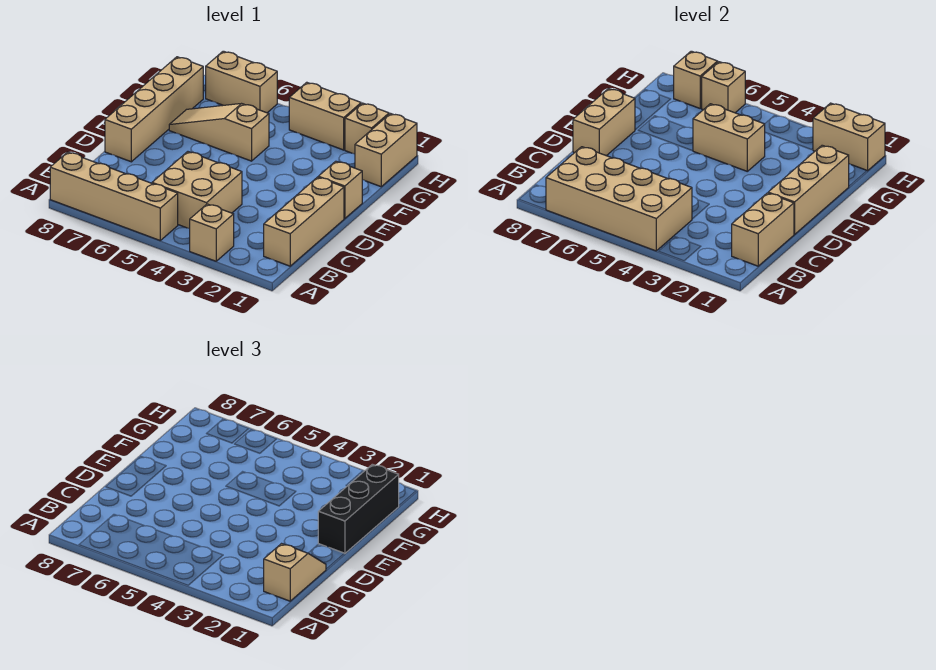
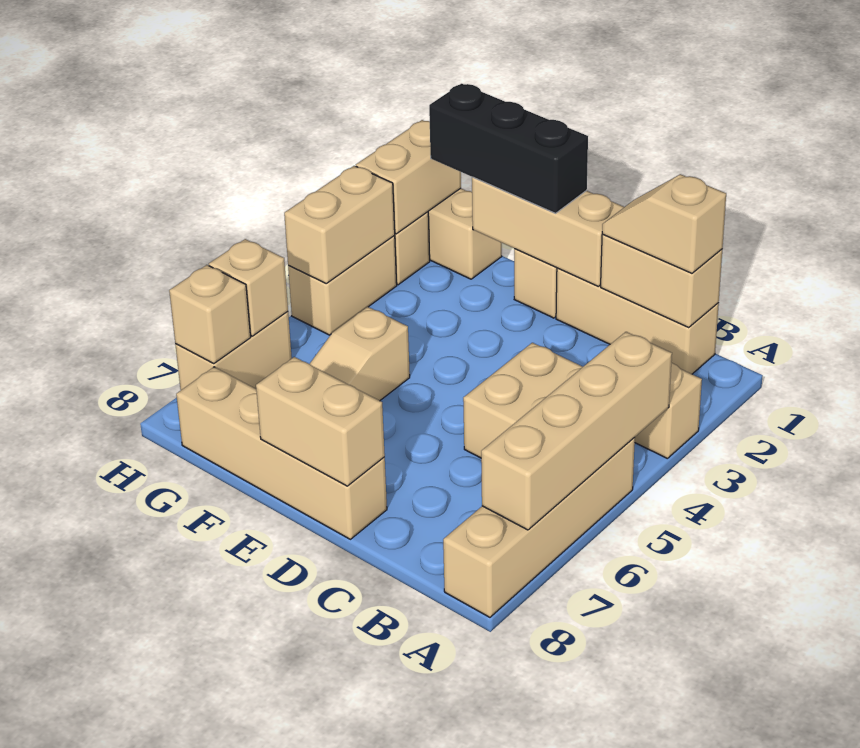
tan 2x4 brick [546,147,692,251] -> tan 1x4 brick [481,332,672,530]
tan 1x2 brick [693,104,765,171] -> tan 1x2 brick moved to [284,166,395,283]

